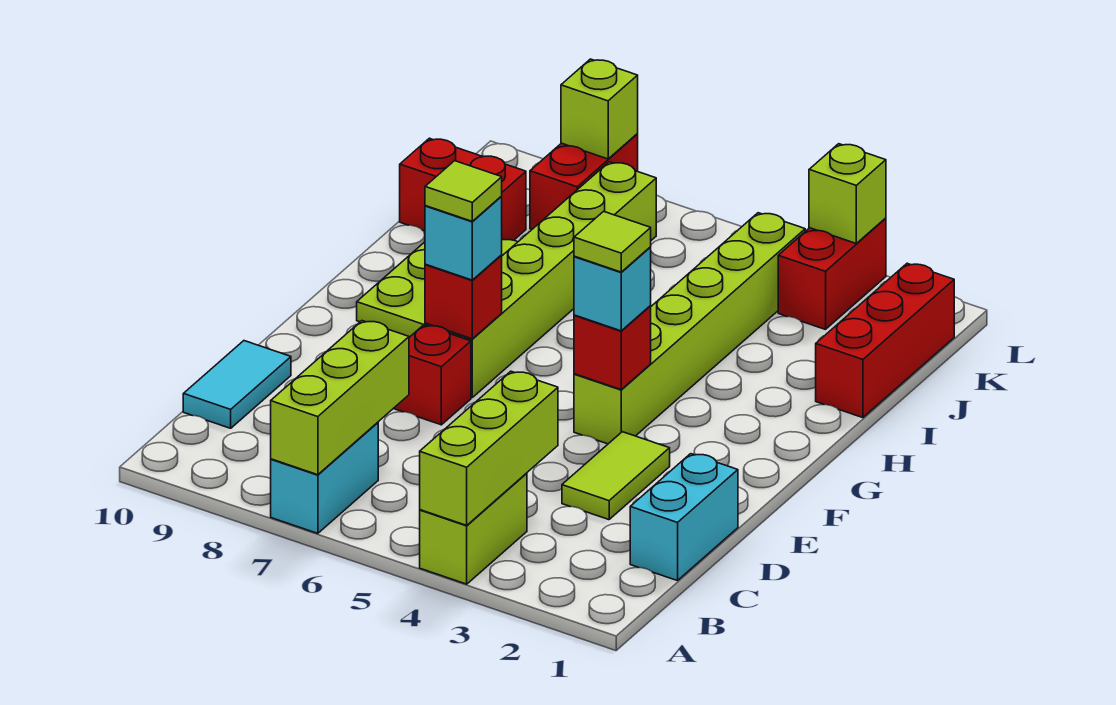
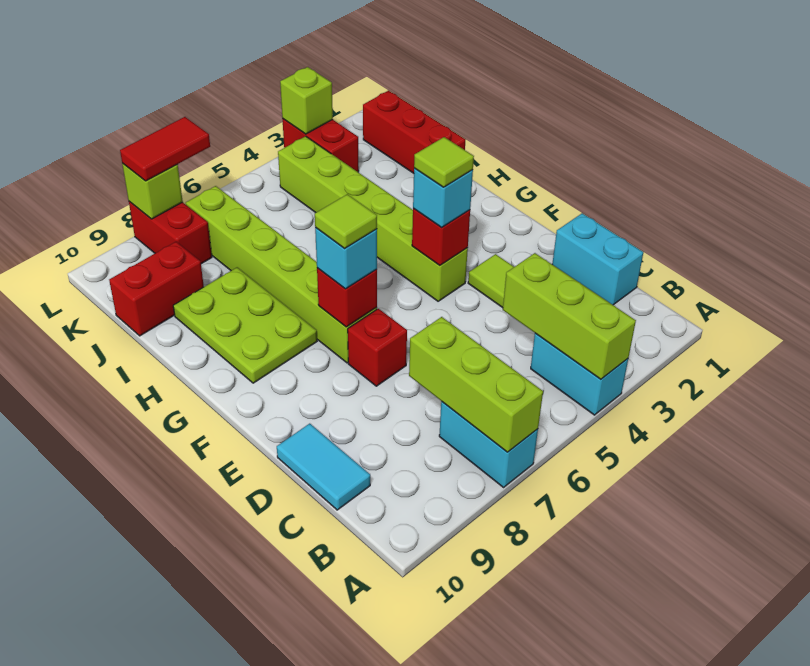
lime 1x2 brick [420,473,527,584] -> cyan 1x2 brick [531,333,628,415]
none -> red 1x2 tile [120,117,210,181]

